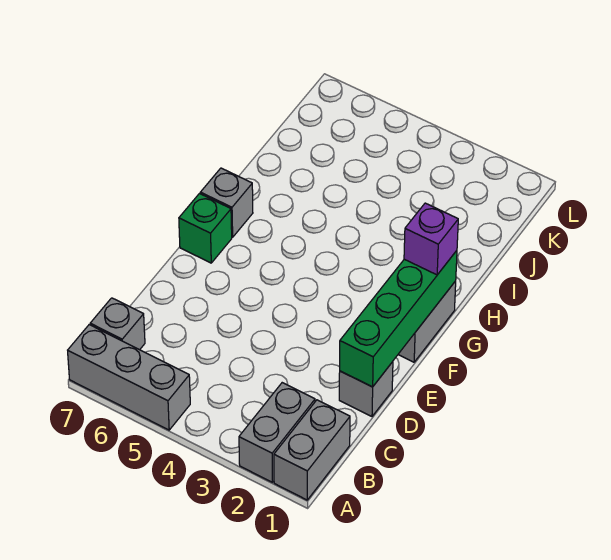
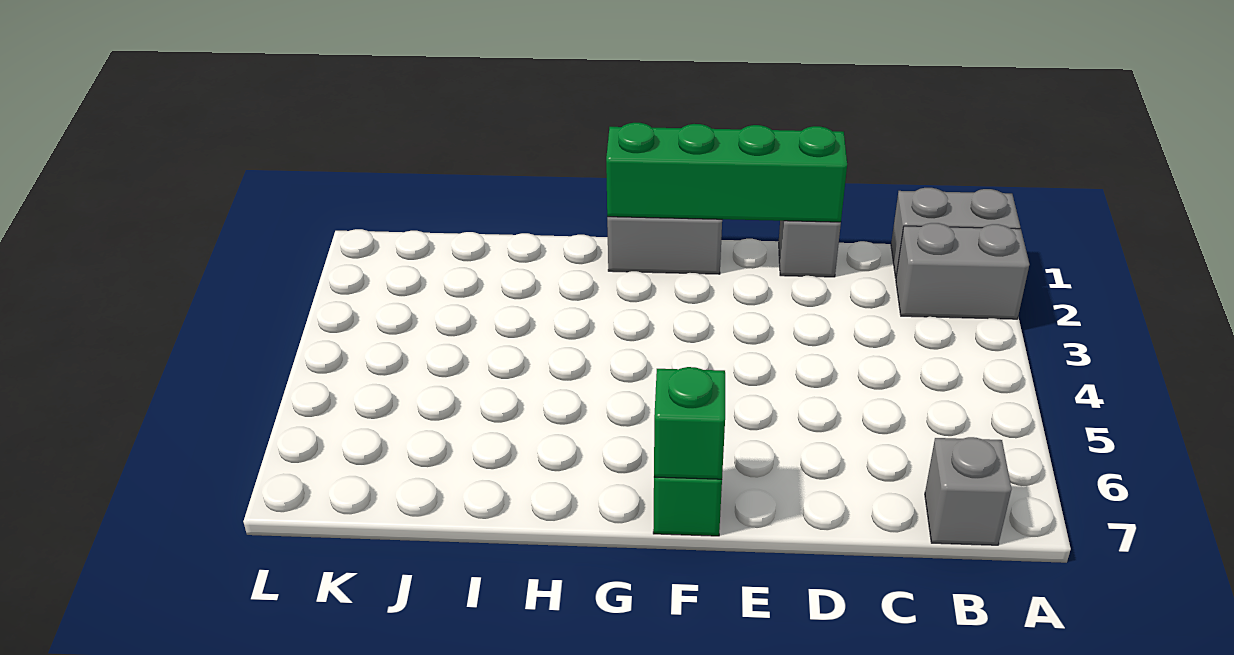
grey 1x3 brick [68,325,190,430] -> none
none -> green 1x1 brick [654,367,725,479]
purple 1x1 brick [404,203,458,275] -> none
grey 1x1 brick [200,168,253,237] -> none

